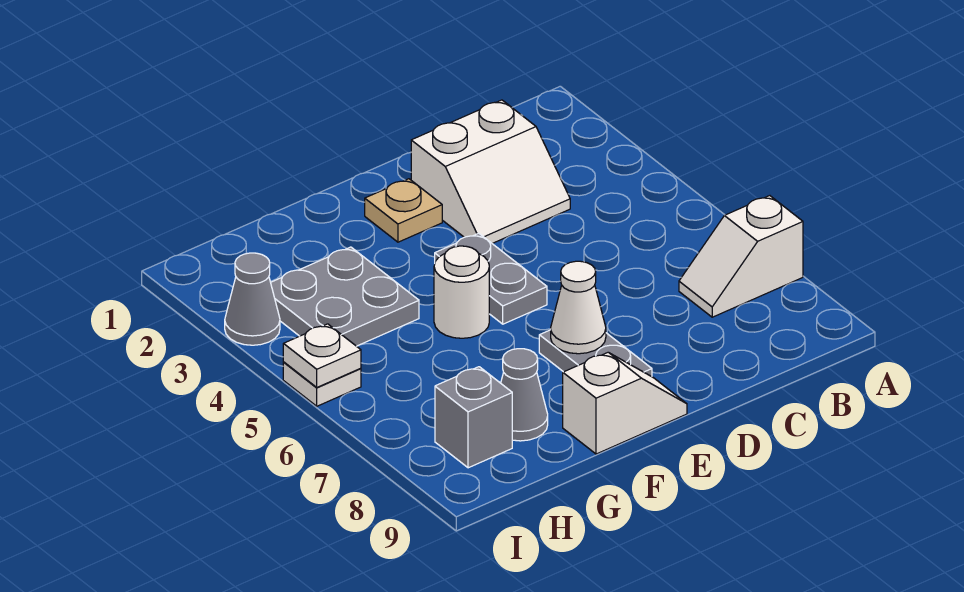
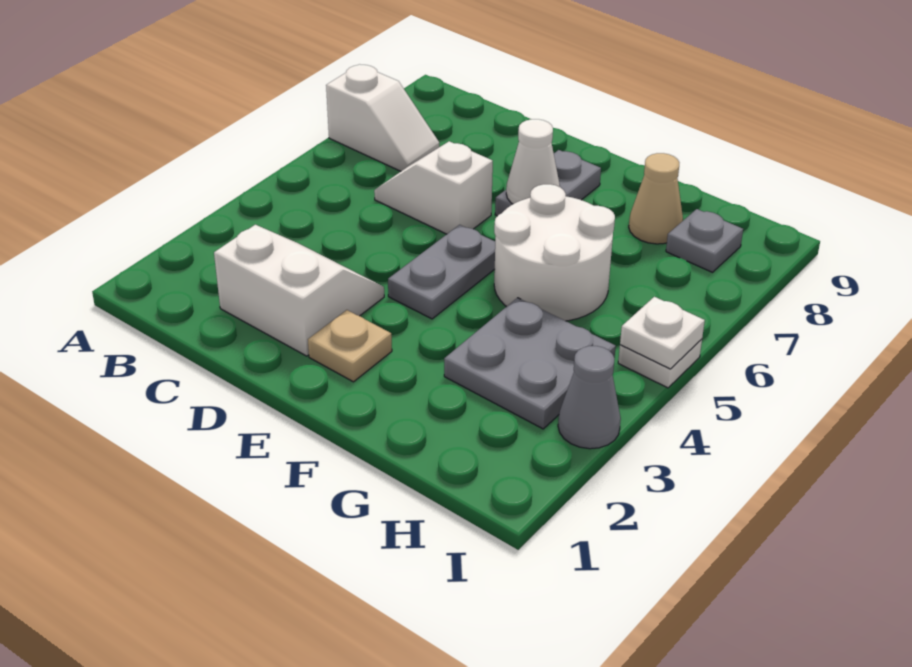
white 1x2 slope [563,352,687,454] -> white 1x2 slope moved to [374,141,493,234]
white 1x1 round brick [434,246,489,338] -> white 2x2 round brick [494,184,615,321]
grey 1x1 cone [501,349,548,441] -> tan 1x1 cone [629,153,683,244]
grey 1x1 brick [435,367,512,468] -> grey 1x1 plate [666,209,743,272]

